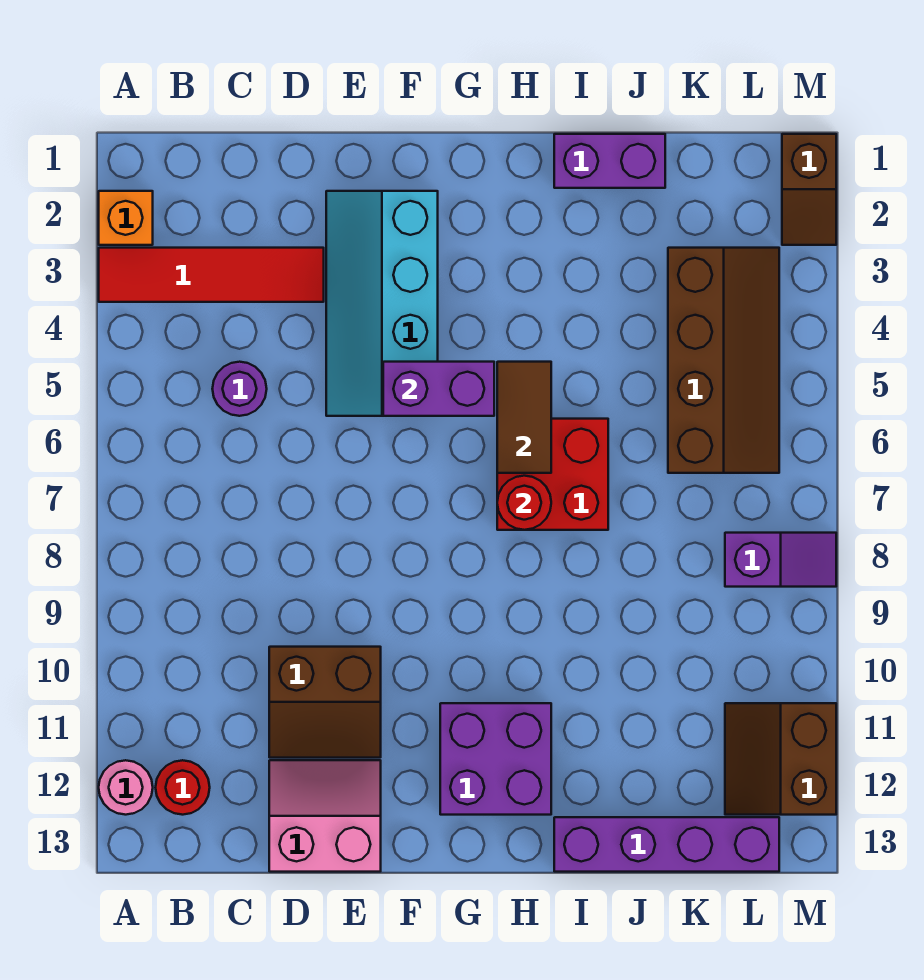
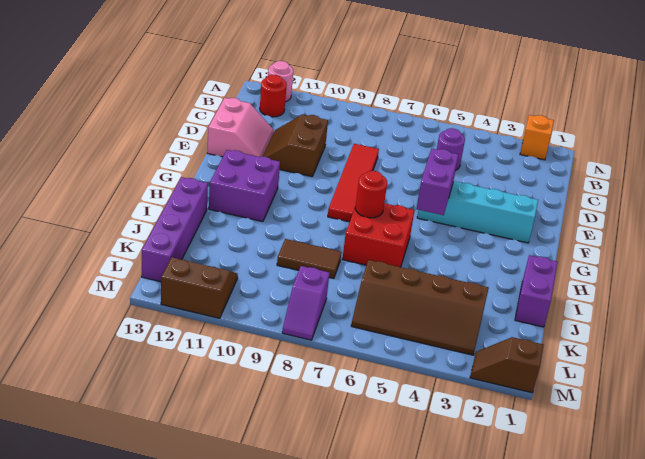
red 1x4 tile [99,248,324,302] -> red 1x4 tile moved to [328,144,379,222]
brown 1x2 tile [497,362,551,473] -> brown 1x2 tile moved to [277,239,342,279]

